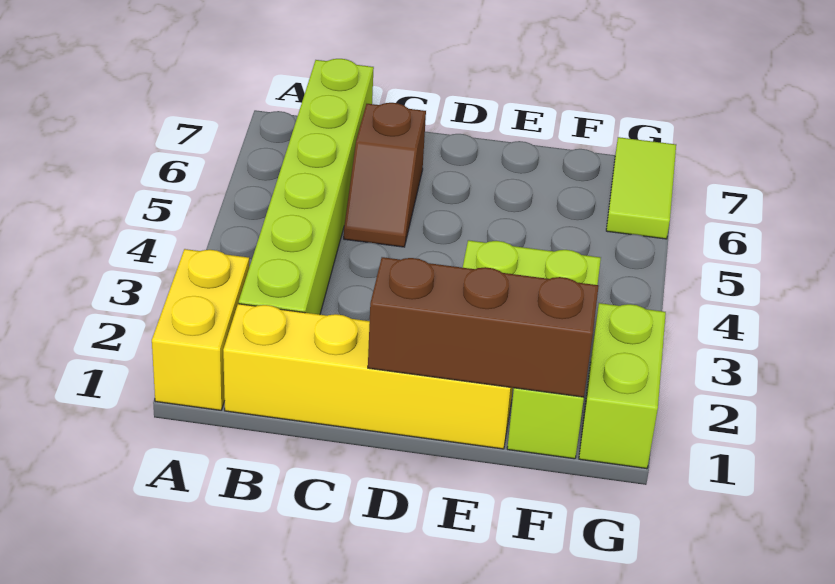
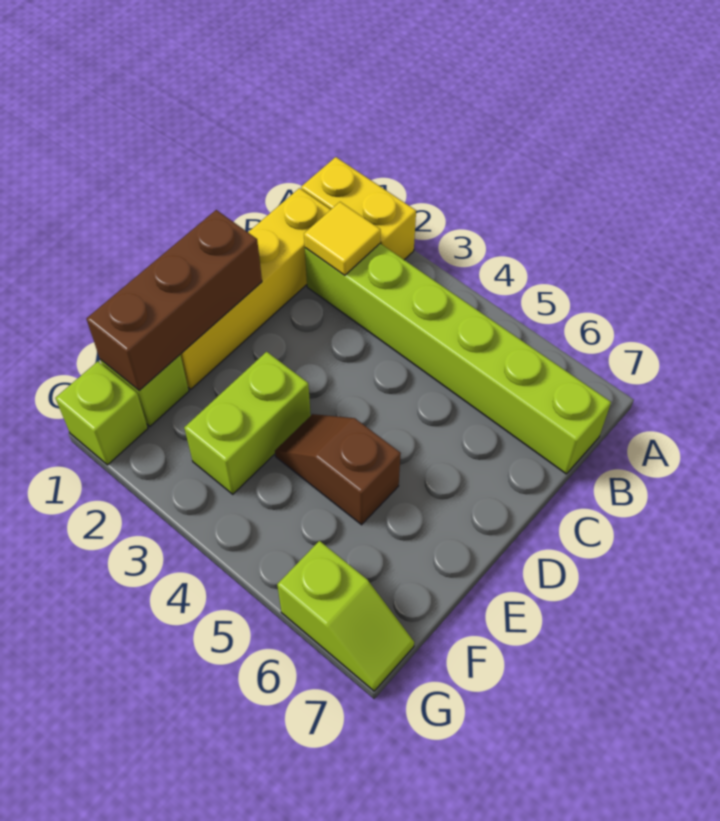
none -> yellow 1x1 tile [304,202,381,275]
brown 1x2 slope [344,103,426,247] -> brown 1x2 slope moved to [275,414,401,525]
lime 1x2 brick [579,303,666,469] -> lime 1x1 brick [55,361,148,465]
lime 1x2 tile [606,137,676,239] -> lime 1x2 slope [277,541,414,691]

